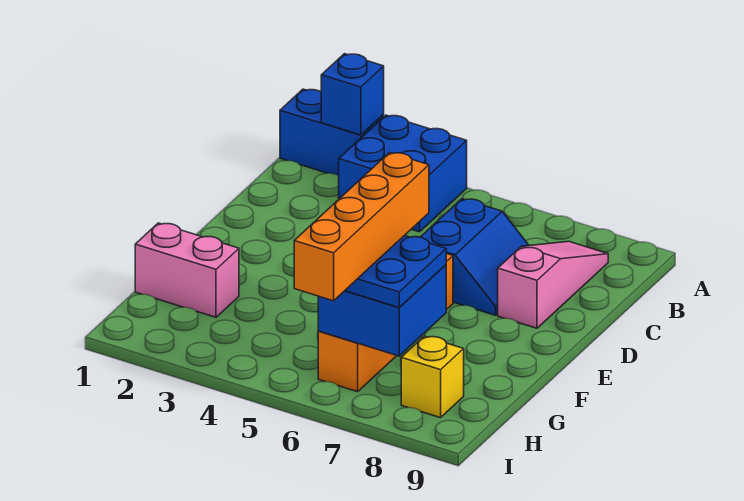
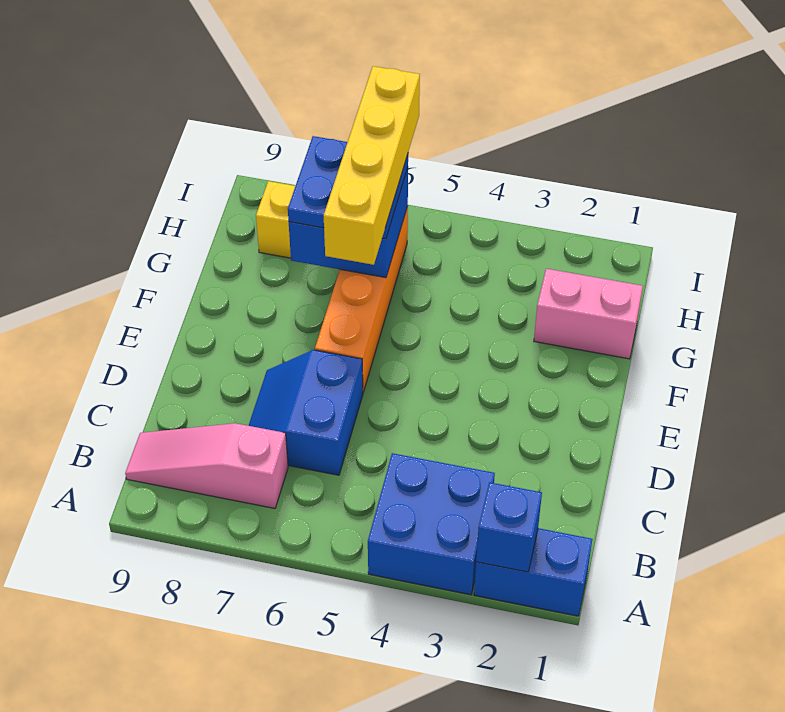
pink 1x3 slope [498,241,608,328] -> pink 1x3 slope turned to [125,423,288,508]
orange 1x4 brick [294,153,429,301] -> yellow 1x4 brick [324,66,420,265]

